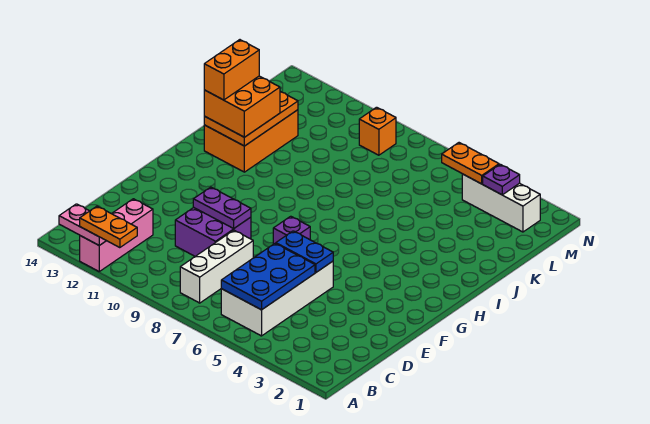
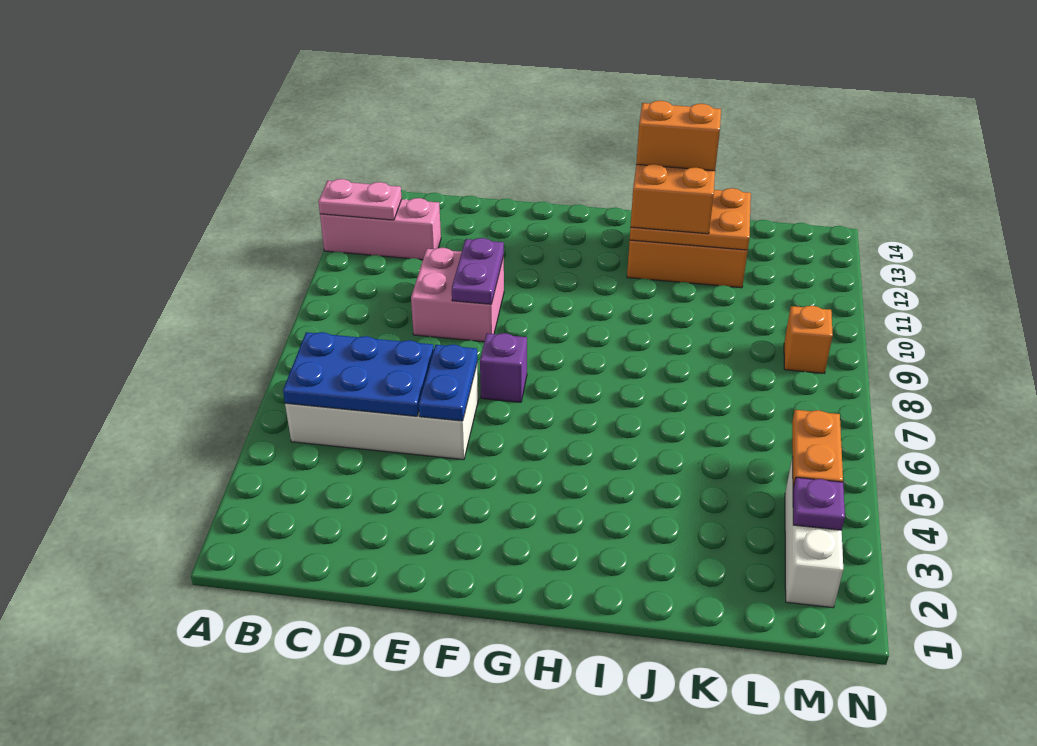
orange 1x2 plate [80,206,137,248] -> none
pink 1x2 plate [59,204,106,245] -> pink 1x2 plate turned to [318,179,402,220]
white 1x3 brick [180,230,253,303] -> none
purple 2x2 brick [175,207,251,256] -> pink 2x2 brick [411,248,504,342]

